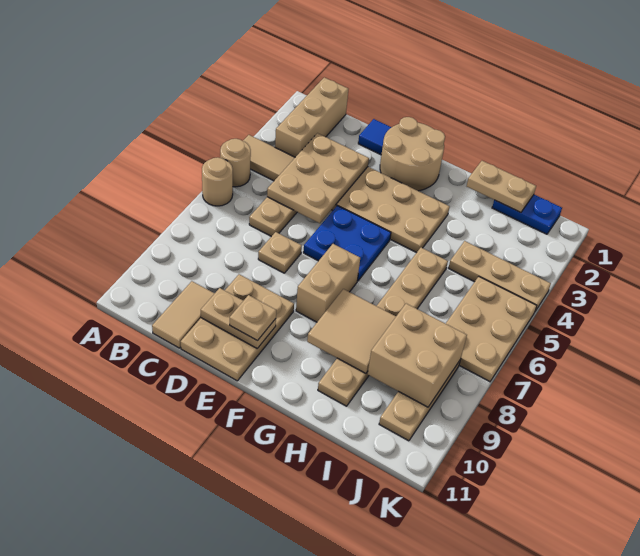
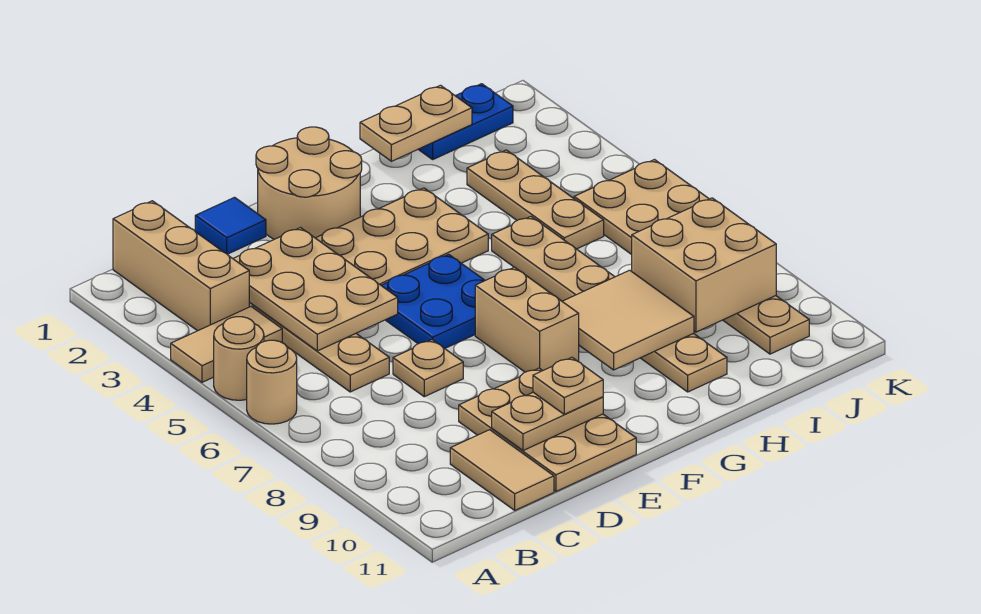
tan 1x3 plate [449,241,551,311] -> tan 1x3 plate turned to [467,150,604,249]

